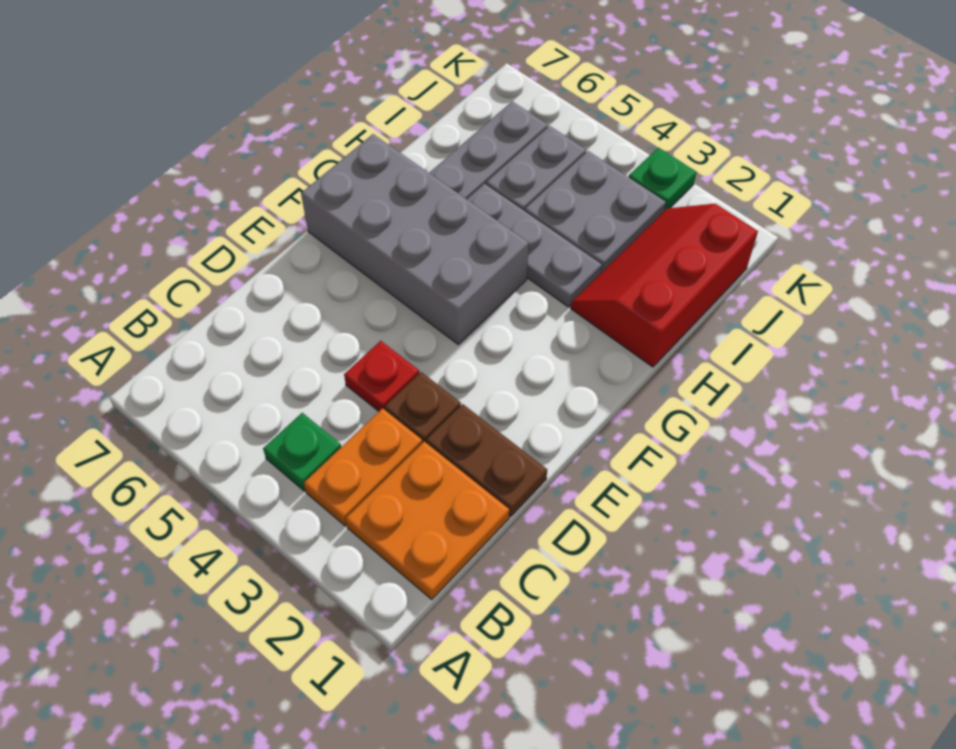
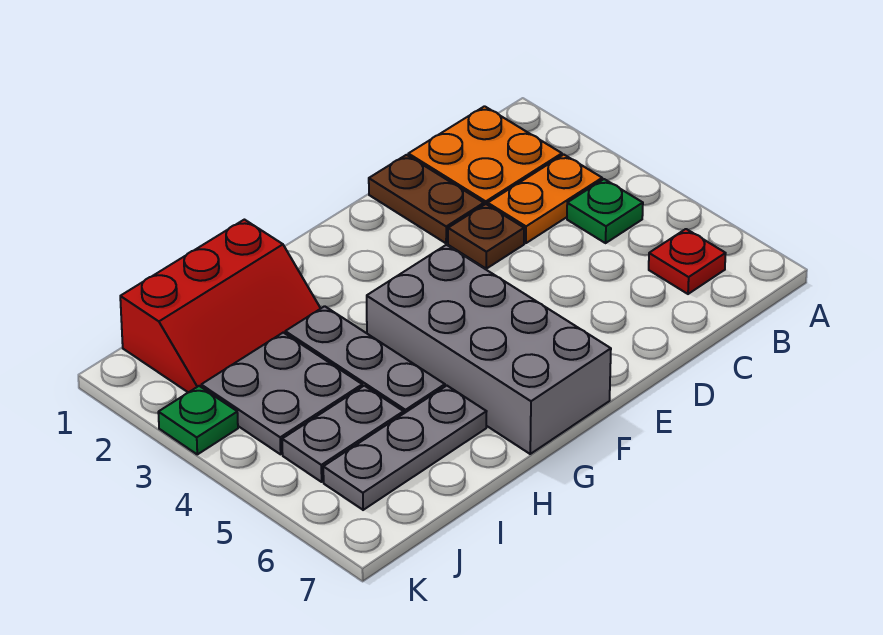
red 1x1 plate [344,341,419,411] -> red 1x1 plate moved to [649,229,726,294]

